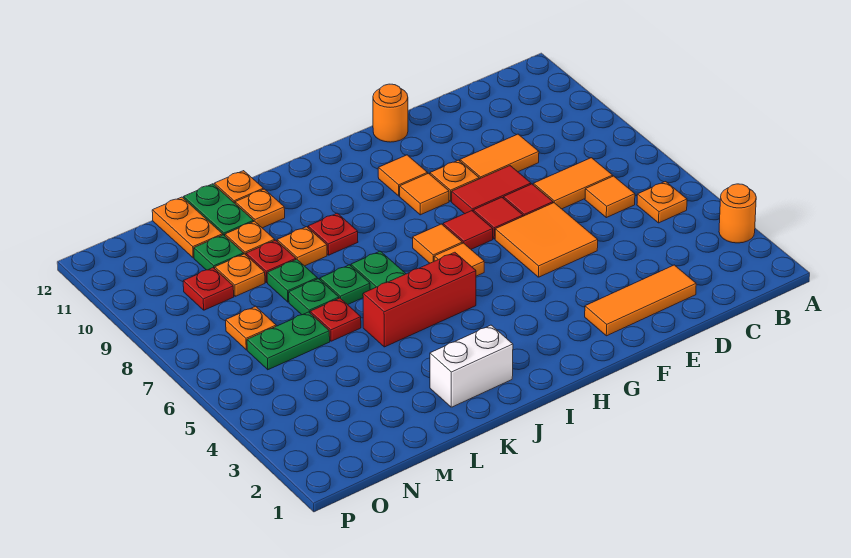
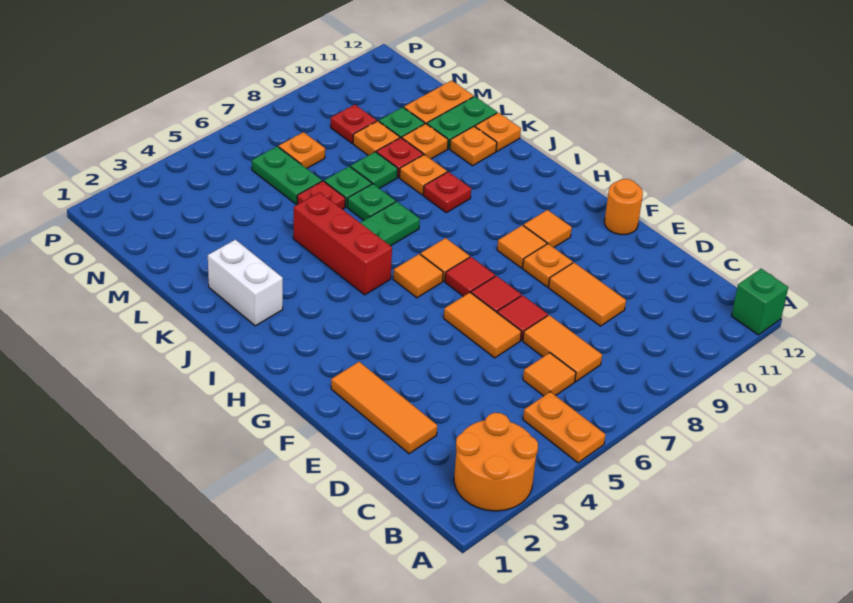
orange 1x1 round brick [719,184,756,243] -> orange 2x2 round brick [454,413,538,511]
none -> green 1x1 brick [732,269,788,335]
orange 1x1 plate [637,182,687,223] -> orange 1x2 plate [523,392,605,463]
orange 2x2 tile [495,203,598,277] -> orange 1x2 tile [444,293,521,358]
red 1x2 tile [452,166,531,214] -> none

